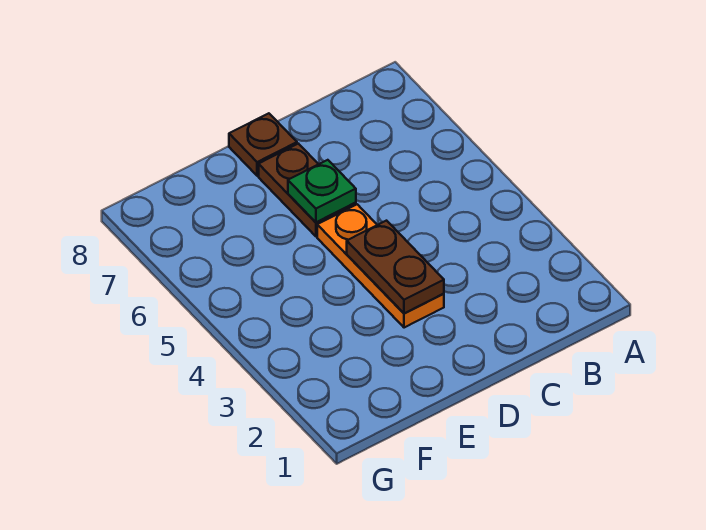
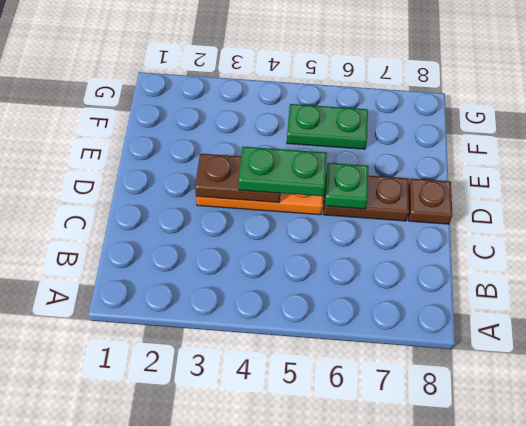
none -> green 1x2 plate [238,147,327,196]
none -> green 1x2 plate [287,104,368,149]

